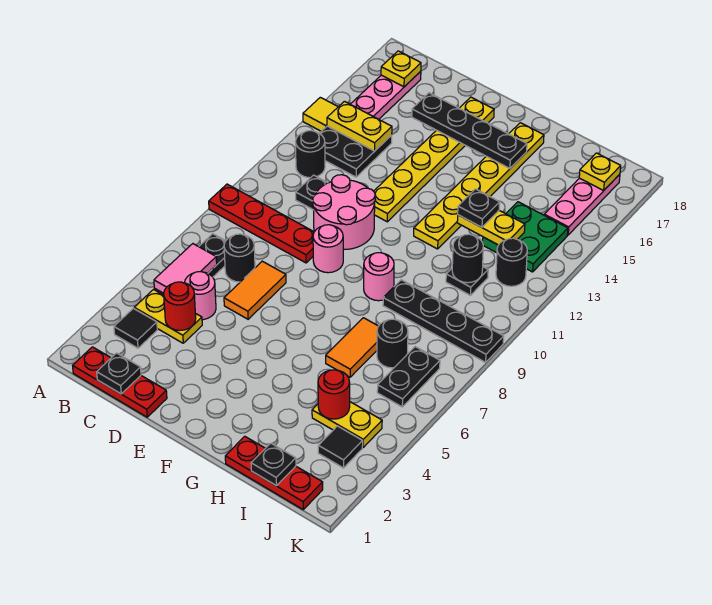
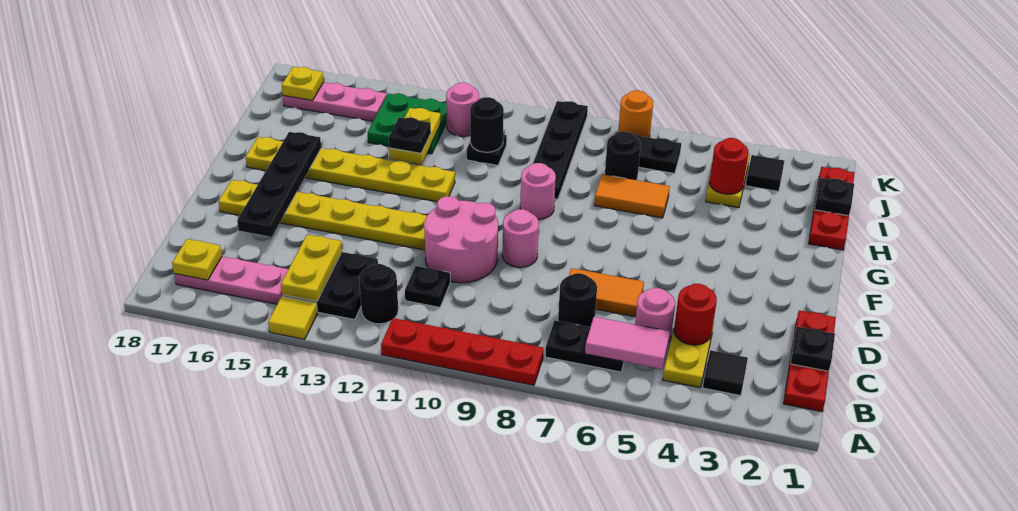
red 1x4 plate [209,184,314,263] -> red 1x4 plate turned to [381,318,544,385]
black 1x1 round brick [496,238,527,286] -> pink 1x1 round brick [446,83,479,137]
none -> orange 1x1 round brick [618,90,653,137]

